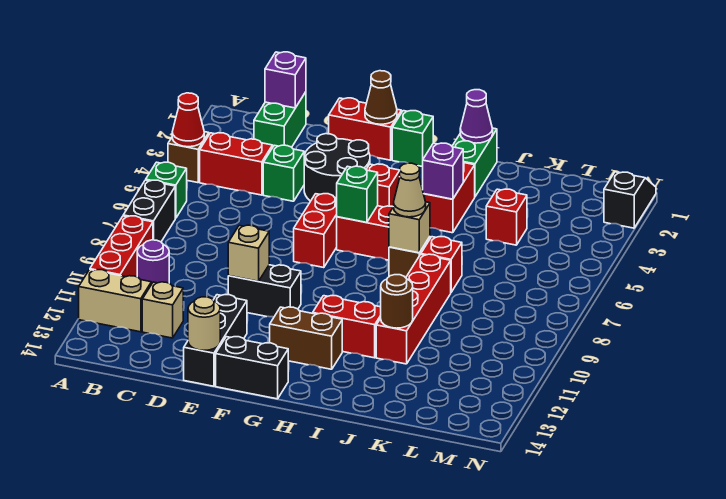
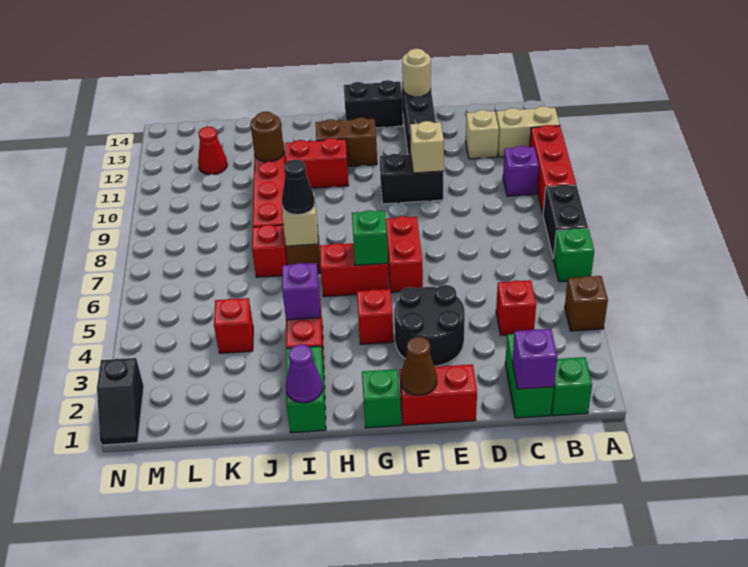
red 1x1 cone [172,93,204,147] -> red 1x1 cone moved to [198,127,227,175]
red 1x2 brick [200,133,273,195] -> red 1x1 brick [496,280,536,335]
purple 1x1 round brick [137,240,169,284] -> purple 1x1 brick [503,146,539,196]
green 1x1 brick [263,145,304,201] -> green 1x1 brick moved to [551,357,592,416]
tan 1x1 cone [394,163,426,217] -> black 1x1 cone [282,160,315,215]

